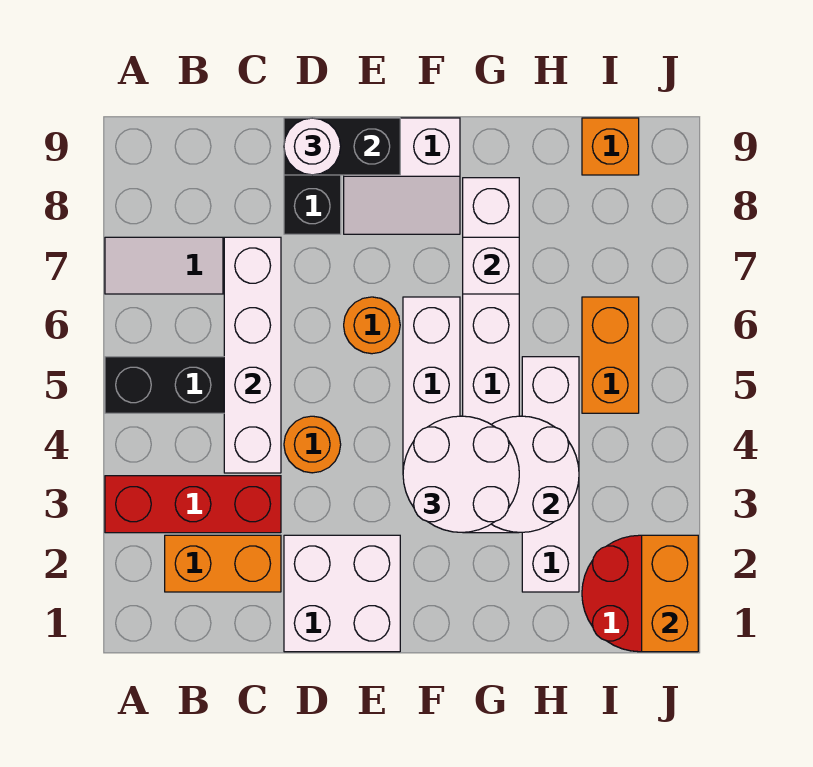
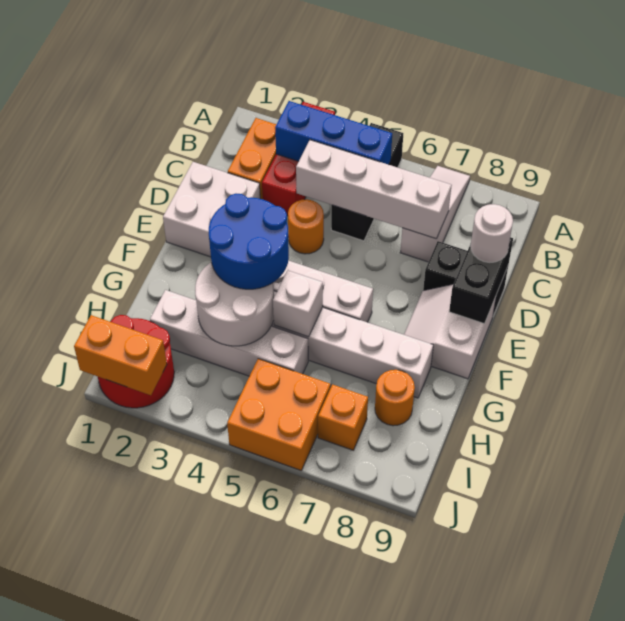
none -> blue 1x3 brick [275,101,392,165]
orange 1x1 round brick [344,297,400,354] -> orange 1x1 round brick moved to [375,370,415,426]
white 2x2 round brick [403,416,519,532] -> blue 2x2 round brick [209,194,289,289]
white 1x1 brick [463,237,519,294] -> white 1x1 brick moved to [273,270,323,337]
orange 1x2 brick [582,297,639,413] -> orange 2x2 brick [227,359,330,470]
orange 1x1 brick [582,118,639,175] -> orange 1x1 brick moved to [318,385,368,450]

